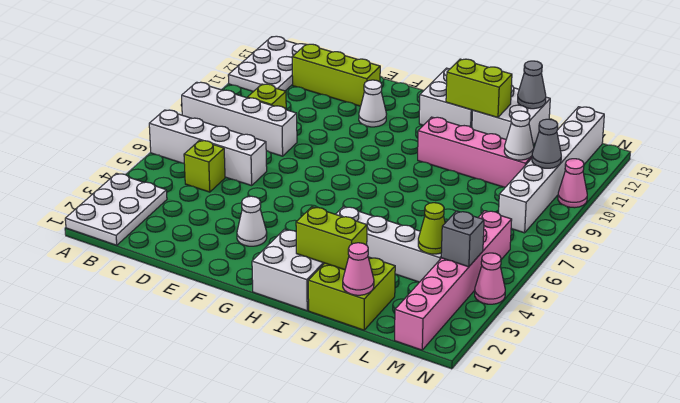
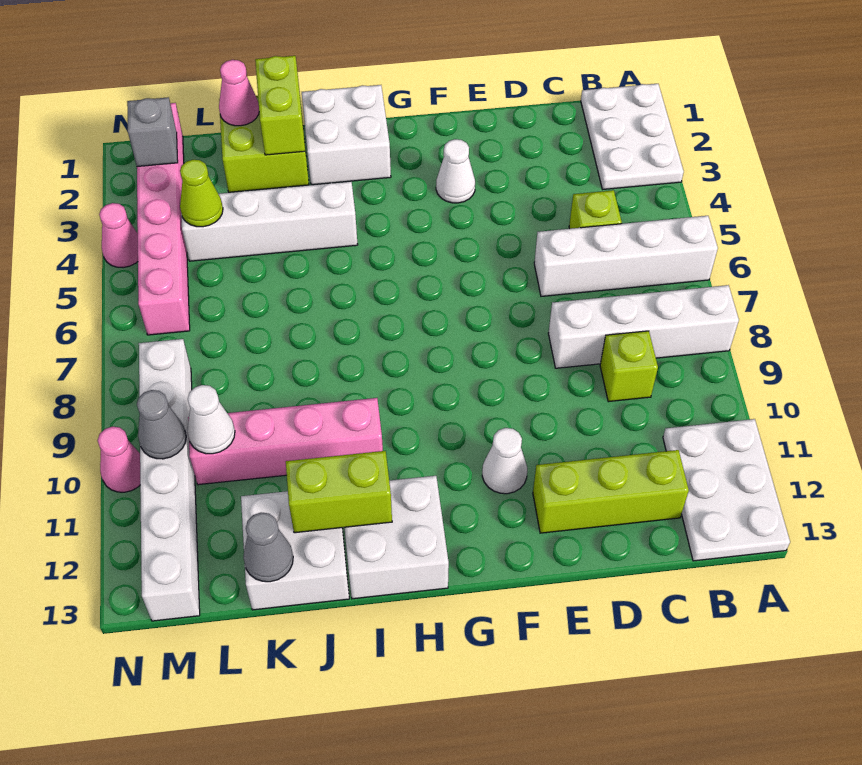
lime 1x2 brick [296,207,367,270] -> lime 1x2 brick turned to [255,56,305,155]
grey 1x1 brick [441,211,484,267] -> grey 1x1 brick moved to [127,97,178,167]

